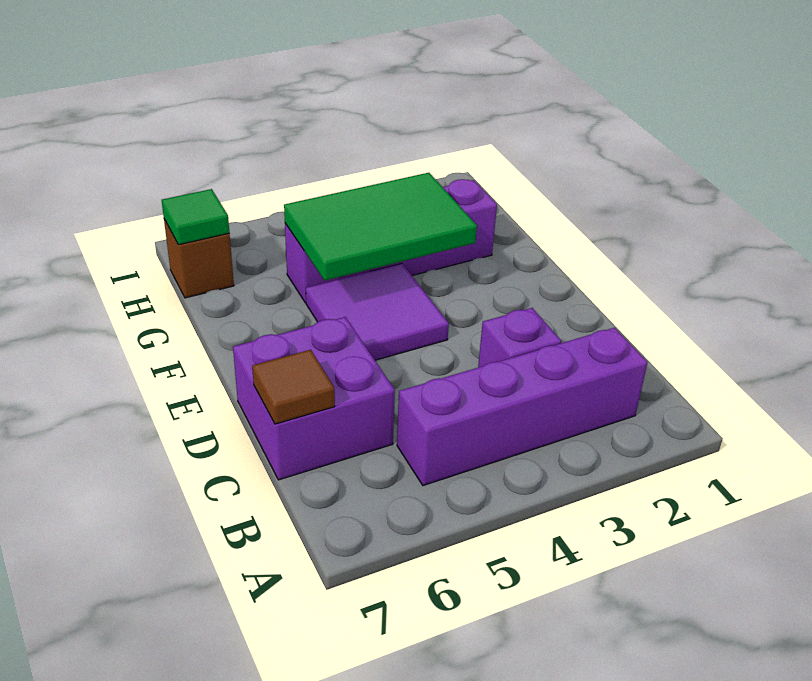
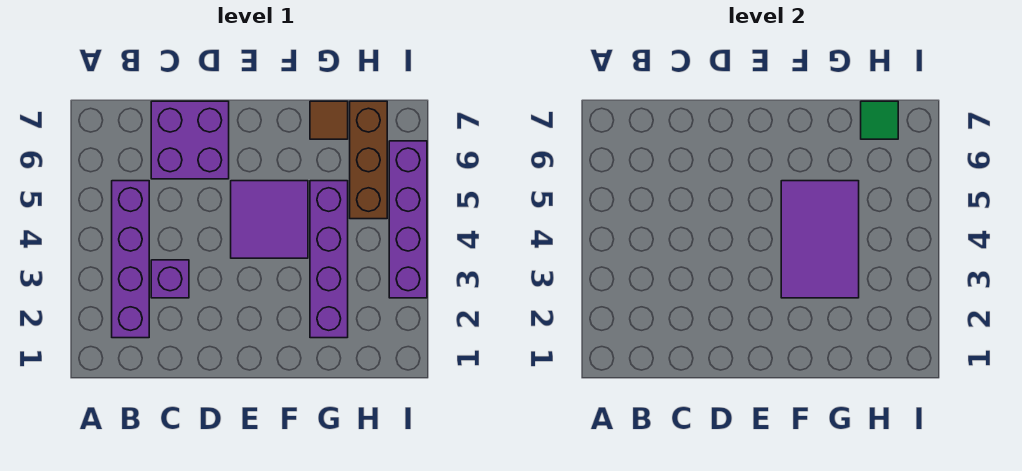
brown 1x1 tile [252,350,335,424] -> brown 1x1 tile moved to [310,101,348,139]
green 2x3 tile [284,173,477,280] -> purple 2x3 tile [781,181,859,298]
brown 1x1 brick [164,219,234,298] -> brown 1x3 brick [350,101,387,219]
none -> purple 1x4 brick [389,141,427,298]

